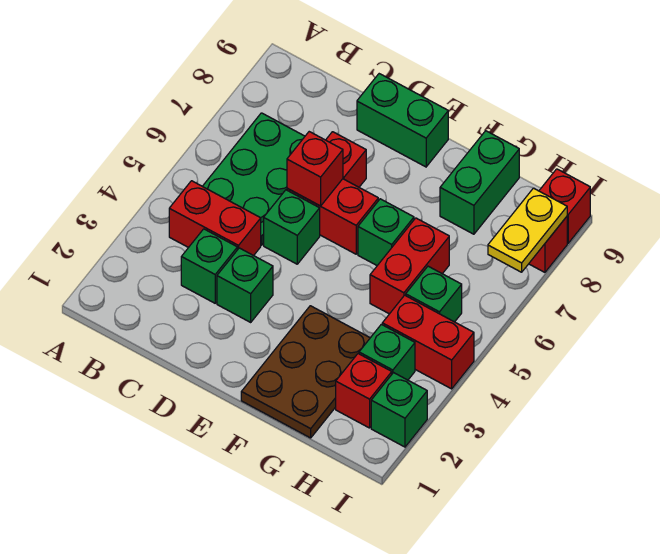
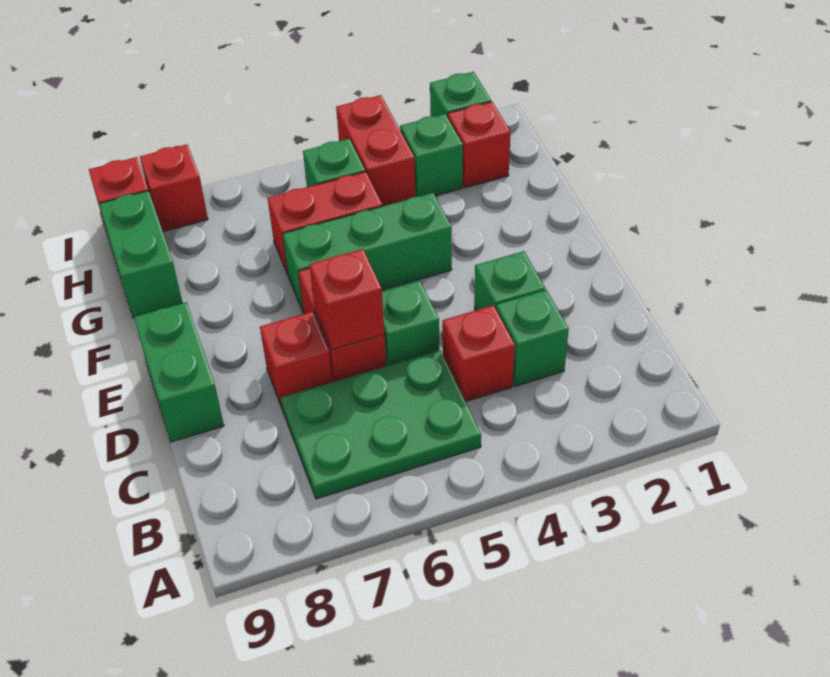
red 1x2 brick [169,181,261,256] -> red 1x1 brick [443,305,515,402]
brown 2x3 plate [241,306,370,438] -> none
green 1x1 brick [358,199,414,266] -> green 1x3 brick [283,193,452,313]
green 1x2 brick [440,131,519,234] -> green 1x2 brick turned to [99,191,182,318]
yellow 1x2 plate [488,188,567,272] -> none

